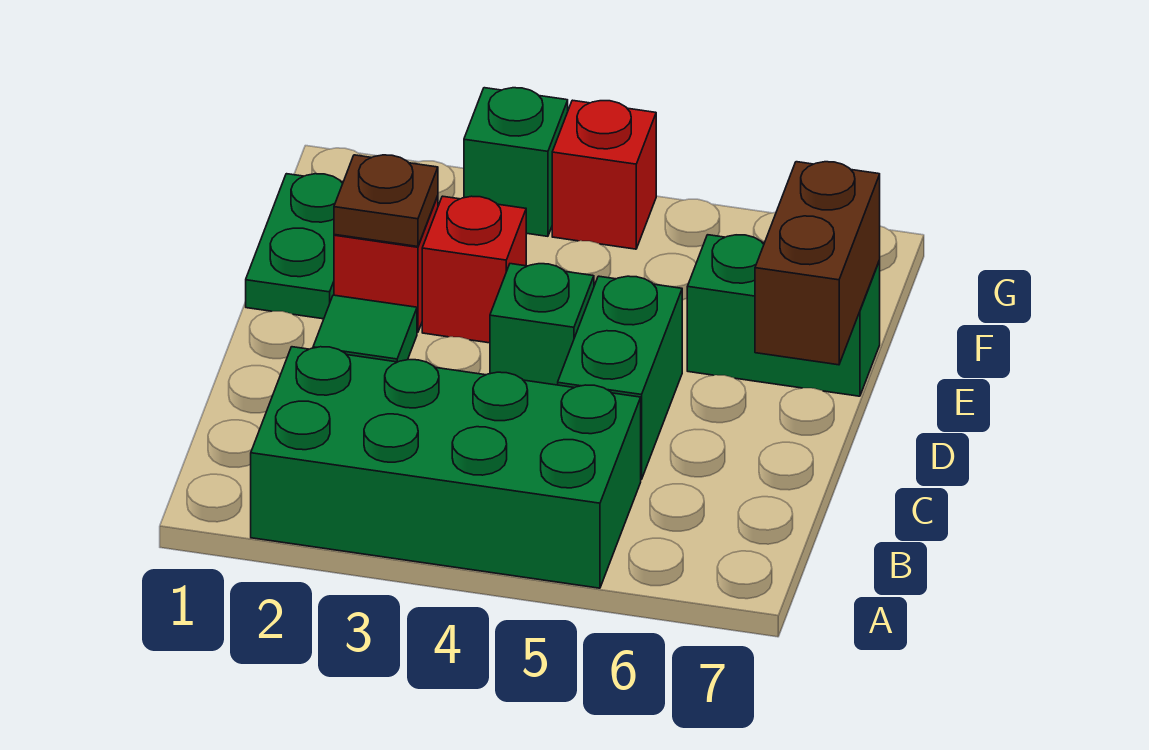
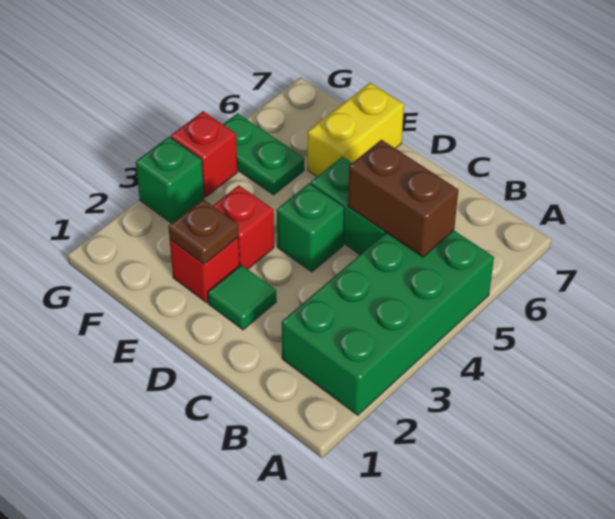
brown 1x2 brick [755,162,880,365] -> brown 1x2 brick moved to [348,140,458,257]
green 1x2 plate [246,174,343,319] -> green 1x2 plate moved to [223,113,304,195]
green 1x2 brick [687,235,880,396] -> yellow 1x2 brick [308,83,404,176]

